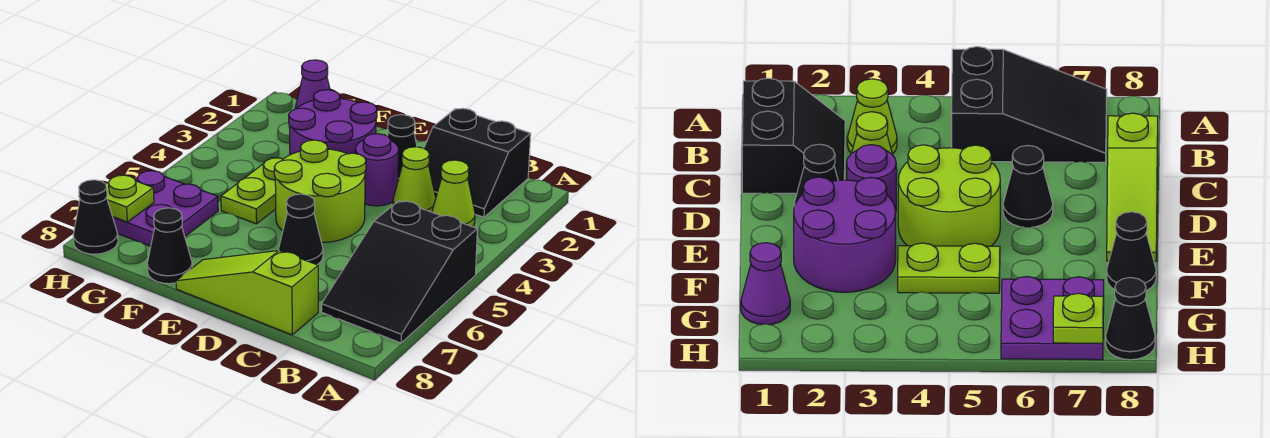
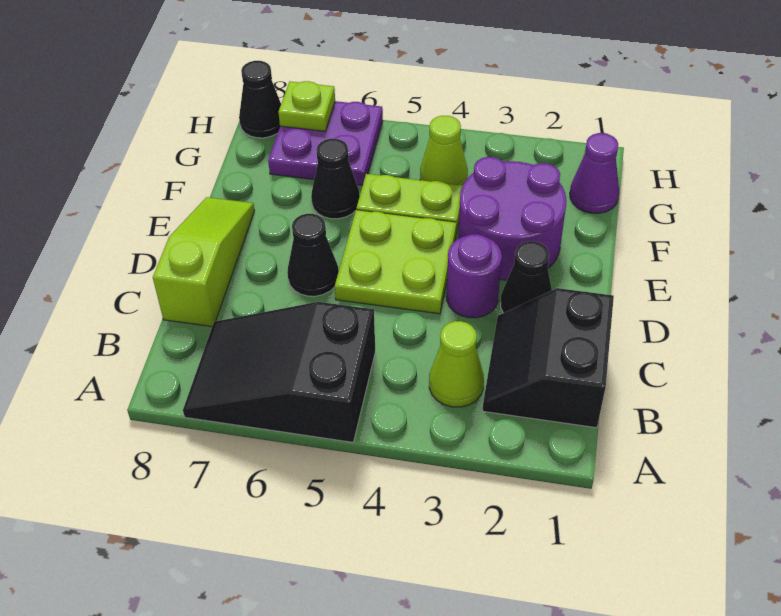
lime 1x1 cone [393,147,436,212] -> lime 1x1 cone moved to [420,116,468,185]
lime 2x2 round brick [274,140,366,243] -> lime 2x2 plate [335,210,456,314]
black 1x1 cone [147,208,192,284] -> black 1x1 cone moved to [311,139,360,219]

